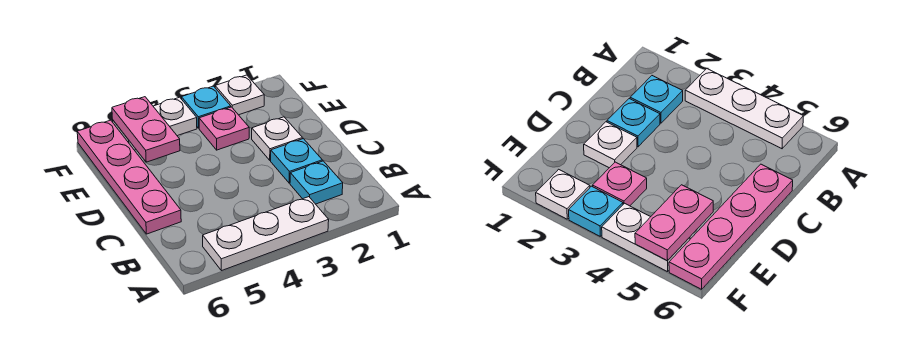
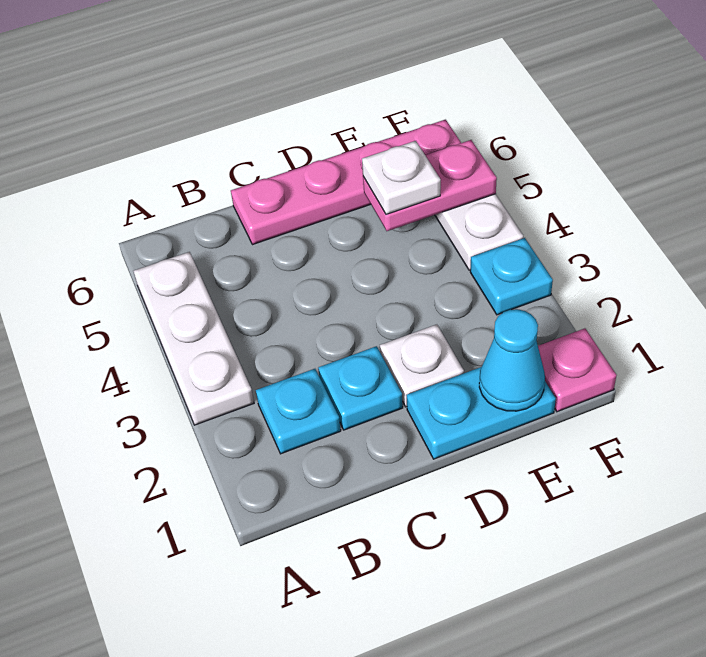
none -> cyan 1x2 plate [406,367,556,459]
none -> cyan 1x1 cone [479,309,545,411]
pink 1x1 plate [199,107,249,150] -> pink 1x1 plate moved to [538,328,617,412]
white 1x1 plate [215,75,264,115] -> white 1x1 plate moved to [362,141,441,214]

